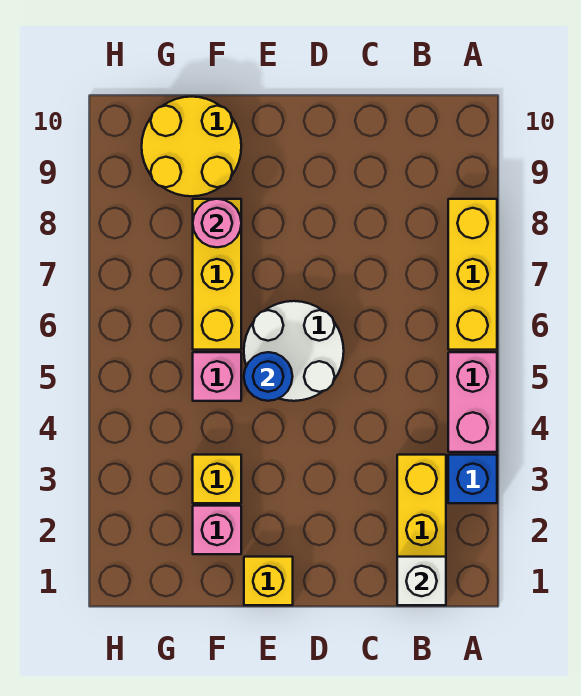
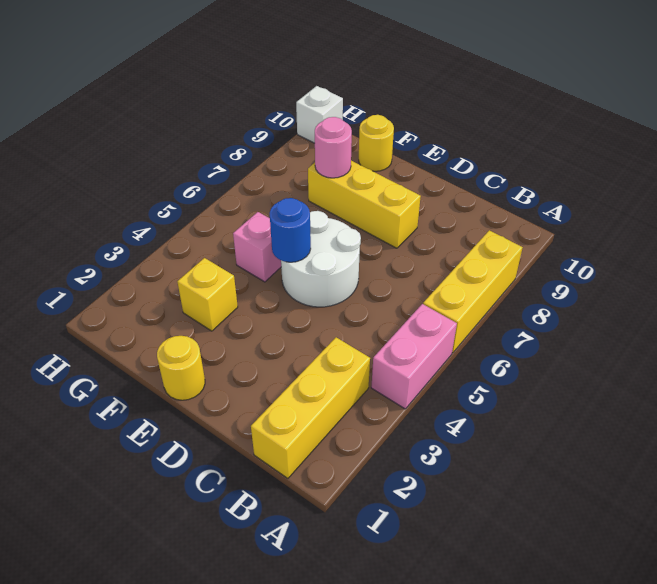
blue 1x1 brick [448,455,497,503] -> none
white 1x1 brick [397,557,446,605] -> white 1x1 brick moved to [296,86,343,143]
yellow 1x1 brick [244,557,293,605] -> yellow 1x1 round brick [157,336,205,400]
pink 1x1 brick [193,506,241,554] -> none
yellow 1x3 brick [193,199,241,350] -> yellow 1x3 brick turned to [308,161,421,248]
yellow 2x2 round brick [142,97,241,196] -> yellow 1x1 round brick [359,115,394,171]

